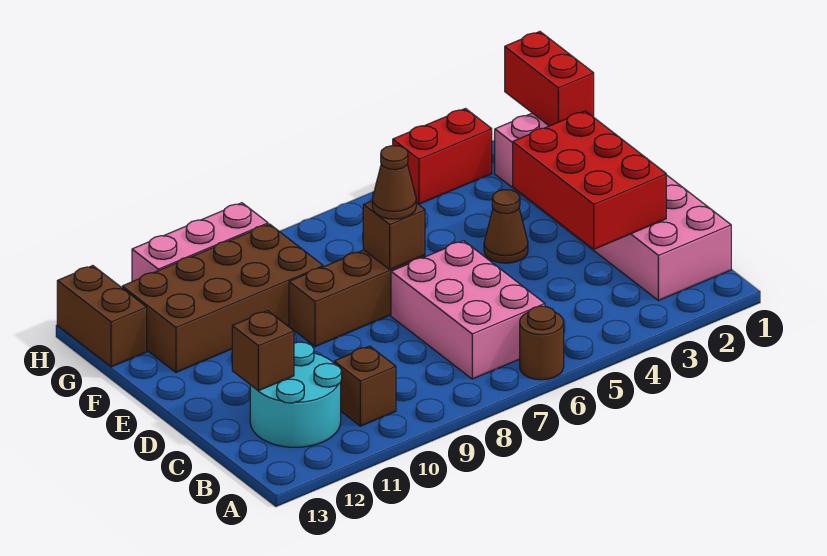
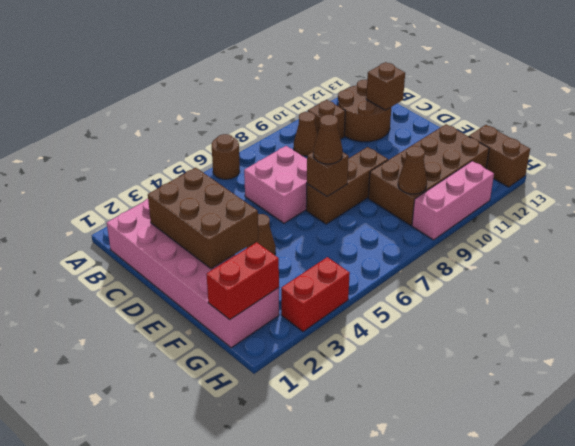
pink 2x3 brick [391,241,545,379] -> pink 2x2 brick [244,146,307,223]
none -> brown 1x1 cone [294,112,318,156]
cyan 2x2 round brick [250,342,342,447] -> brown 2x2 round brick [338,80,391,142]
red 2x3 brick [513,111,666,249] -> brown 2x3 brick [148,168,258,269]
red 1x2 brick [505,32,594,126] -> red 1x2 brick turned to [206,242,279,320]
none -> brown 1x1 cone [398,146,427,194]

